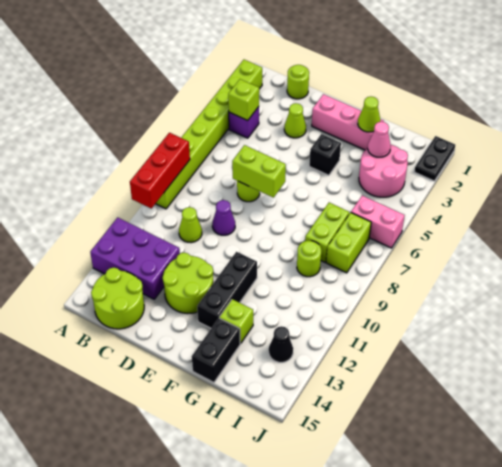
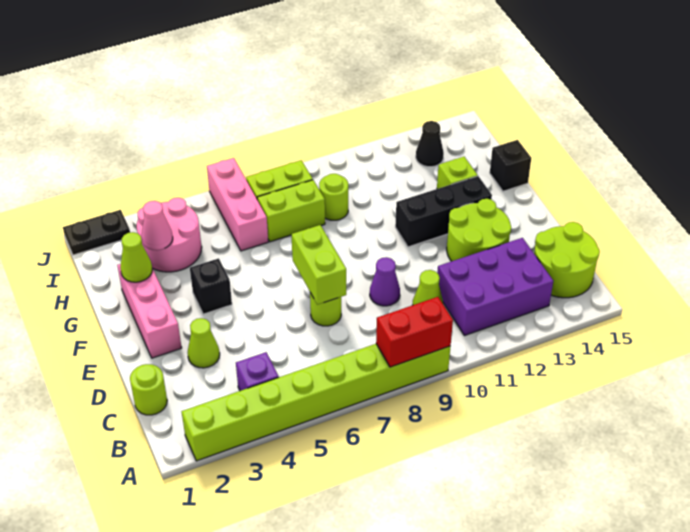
red 1x3 brick [130,133,190,208] -> red 1x2 brick [376,297,453,367]
purple 2x3 brick [90,217,180,299] -> purple 2x3 brick turned to [437,238,553,336]
lime 1x1 brick [228,79,259,120] -> none
black 1x2 brick [192,318,240,382] -> black 1x1 brick [490,140,531,191]
pink 1x2 brick [351,196,405,248] -> pink 1x3 brick [207,158,268,251]

